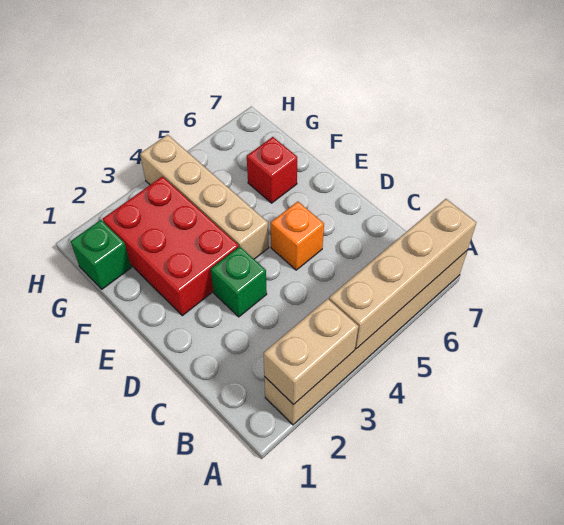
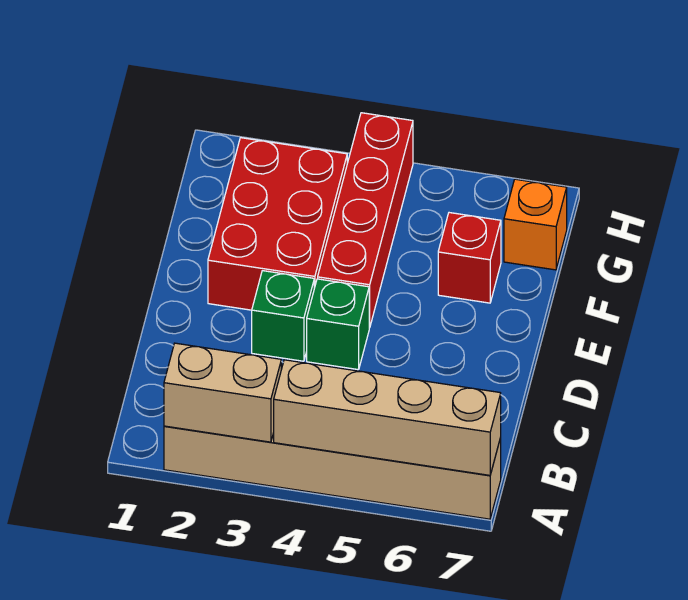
orange 1x1 brick [271,201,324,270] -> orange 1x1 brick moved to [504,179,567,270]
tan 1x4 brick [140,135,269,259] -> red 1x4 brick [318,113,413,328]
green 1x1 brick [70,220,131,289] -> green 1x1 brick moved to [307,279,369,370]

